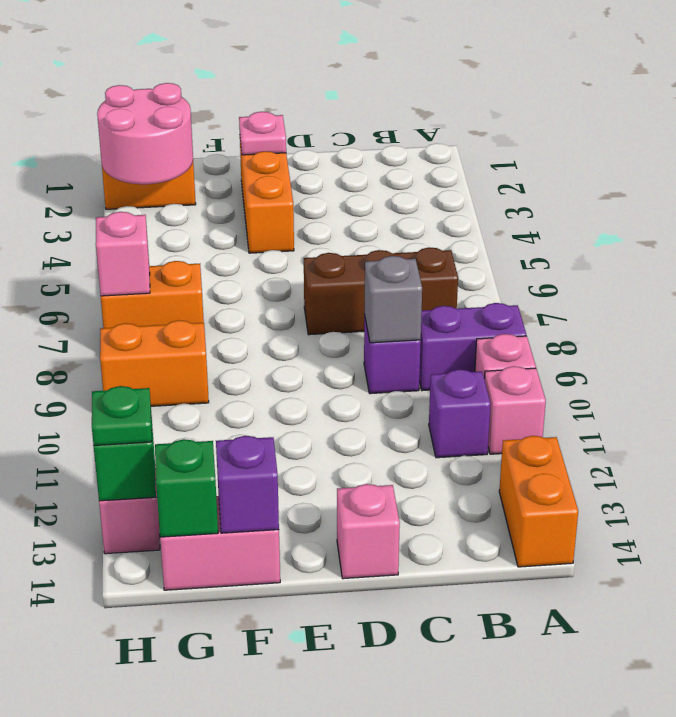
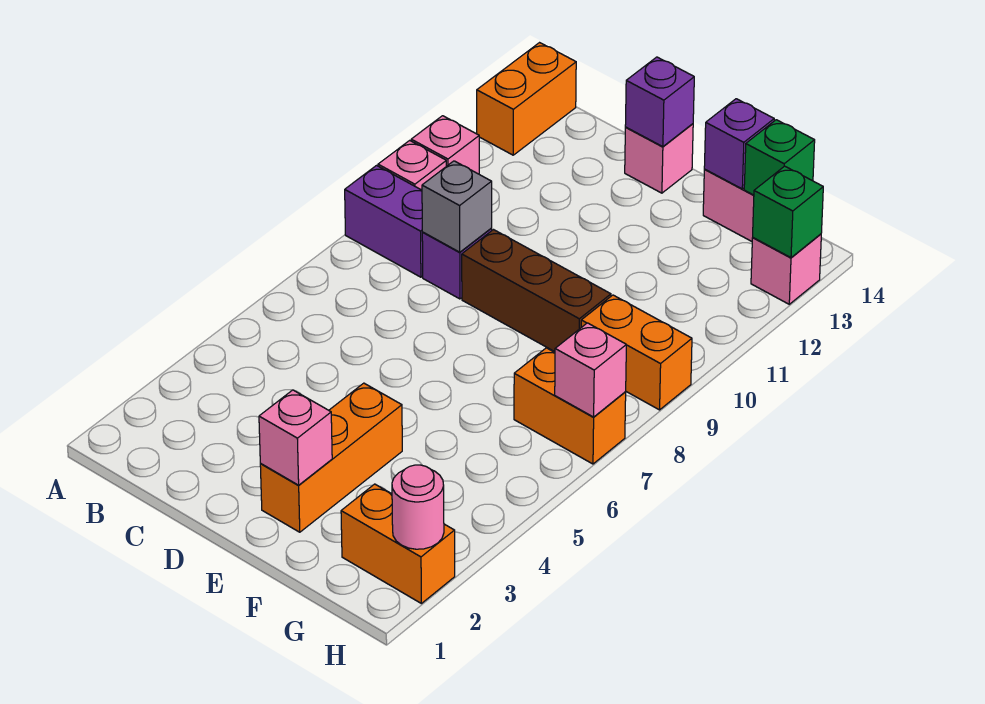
brown 1x3 brick [304,247,458,335] -> brown 1x3 brick moved to [462,230,611,352]
purple 1x1 brick [429,369,491,458] -> purple 1x1 brick moved to [625,57,694,147]
pink 1x1 plate [239,112,286,155] -> pink 1x1 brick [259,390,332,485]
pink 2x2 round brick [97,83,193,184] -> pink 1x1 round brick [392,465,444,549]
green 1x1 plate [92,386,152,446] -> none

